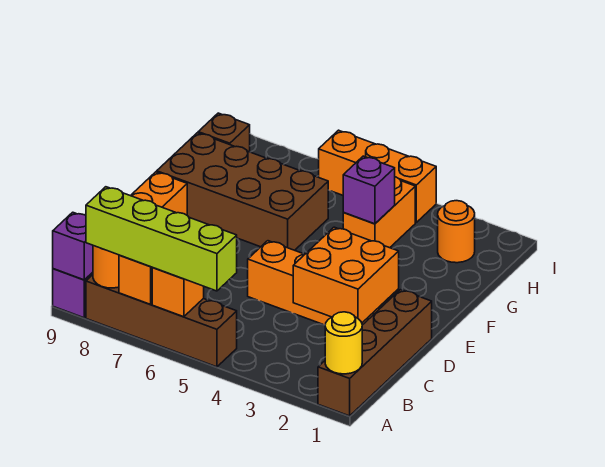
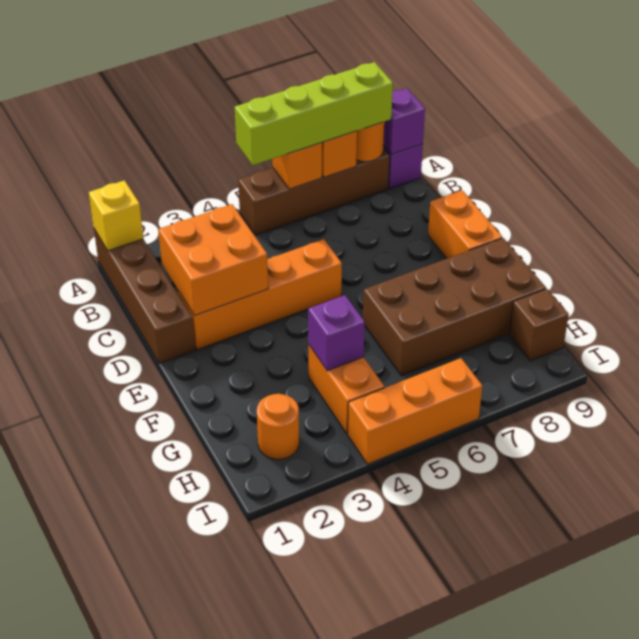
yellow 1x1 round brick [325,312,362,374] -> yellow 1x1 brick [89,180,143,251]

